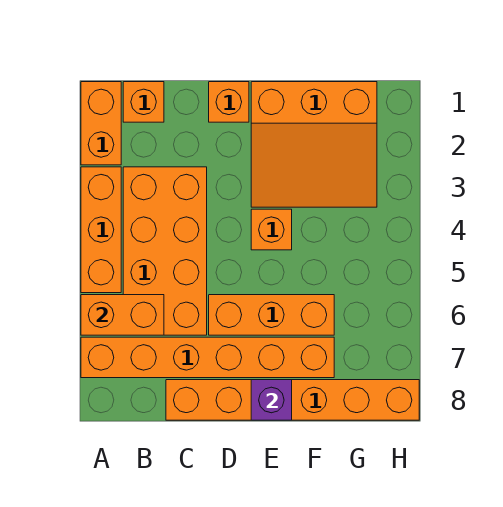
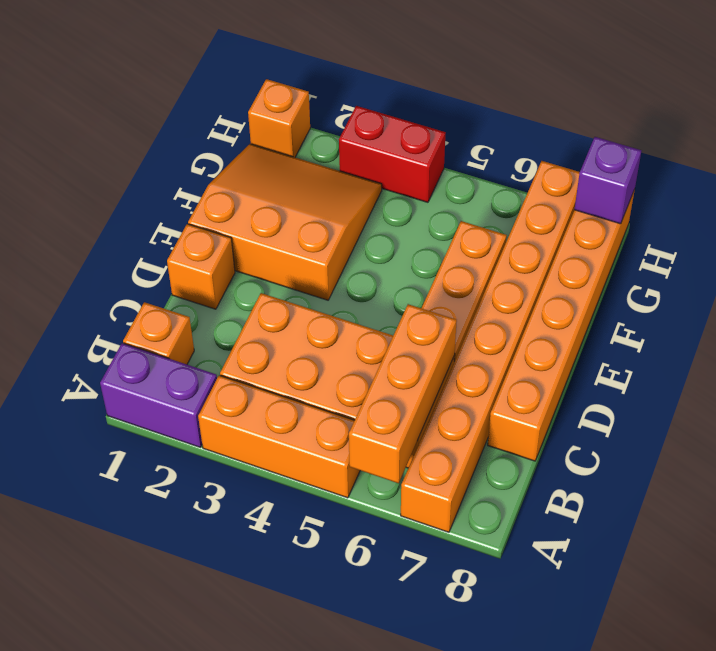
orange 1x2 brick [81,82,121,165] -> purple 1x2 brick [100,343,217,447]
orange 1x2 brick [81,295,164,335] -> orange 1x3 brick [349,304,457,483]
orange 1x6 brick [81,337,334,378] -> orange 1x8 brick [401,161,580,532]
orange 3x3 slope [251,82,377,207] -> orange 3x3 slope turned to [188,144,382,300]
orange 1x1 brick [251,209,292,250] -> orange 1x1 brick moved to [248,79,310,157]
purple 1x1 brick [251,380,292,420] -> purple 1x1 brick moved to [575,137,641,224]
none -> red 1x2 brick [339,106,446,202]

